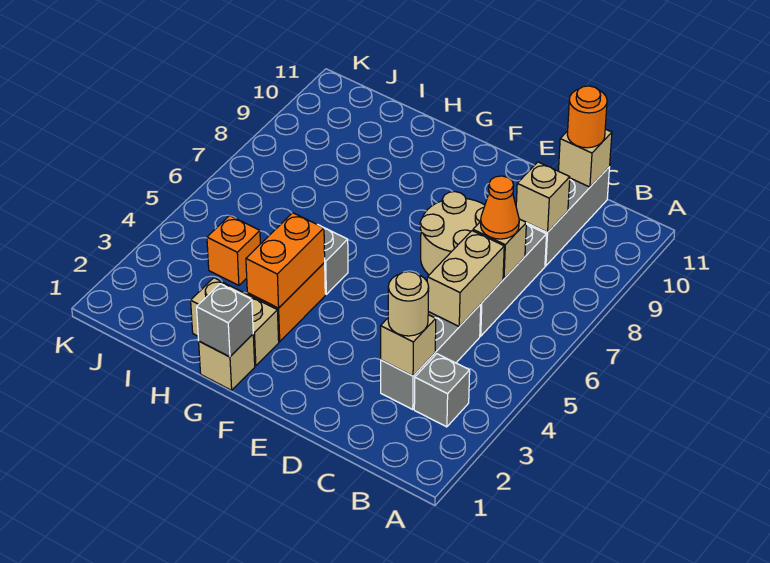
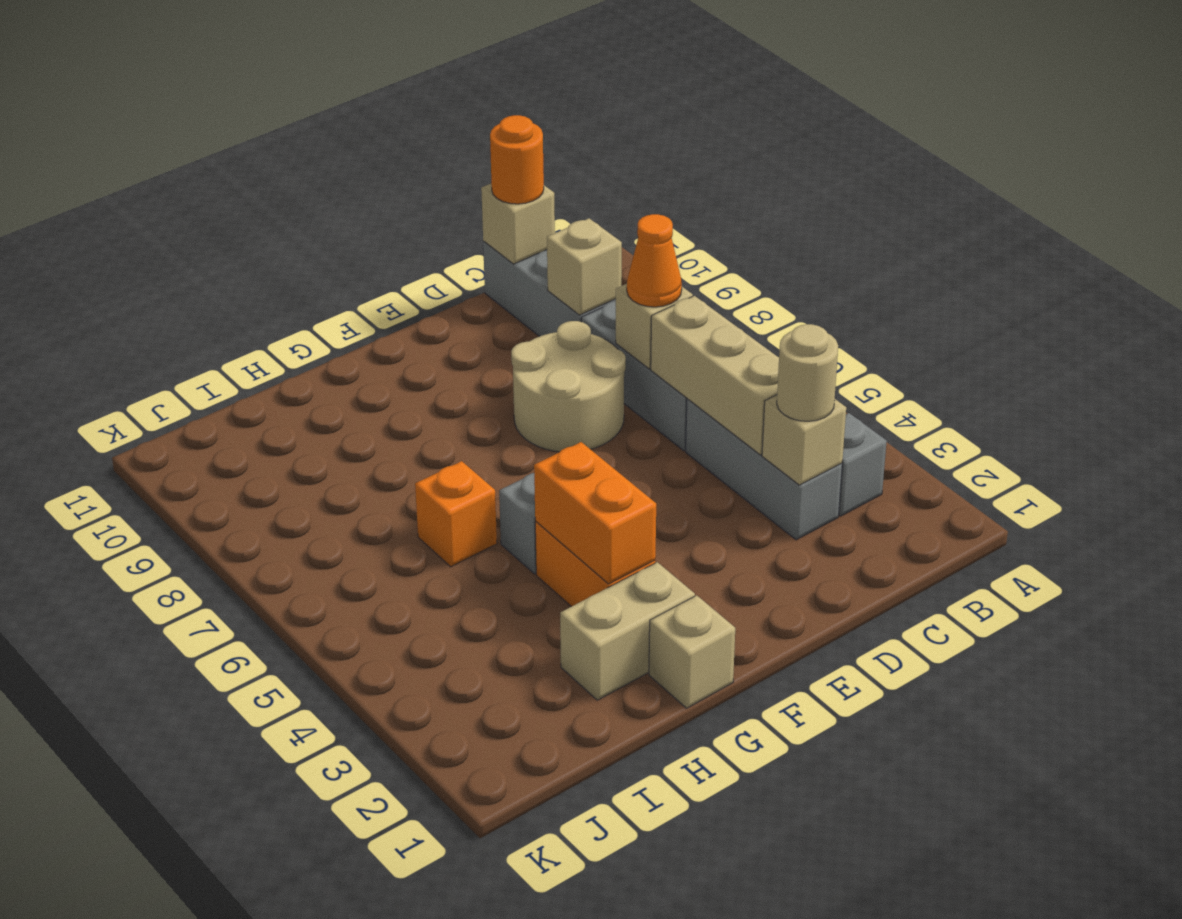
tan 1x2 brick [427,231,504,326] -> tan 1x3 brick [651,296,779,455]
grey 1x1 brick [197,284,253,357] -> none
orange 1x1 brick [207,215,260,285] -> orange 1x1 brick moved to [415,461,497,567]

